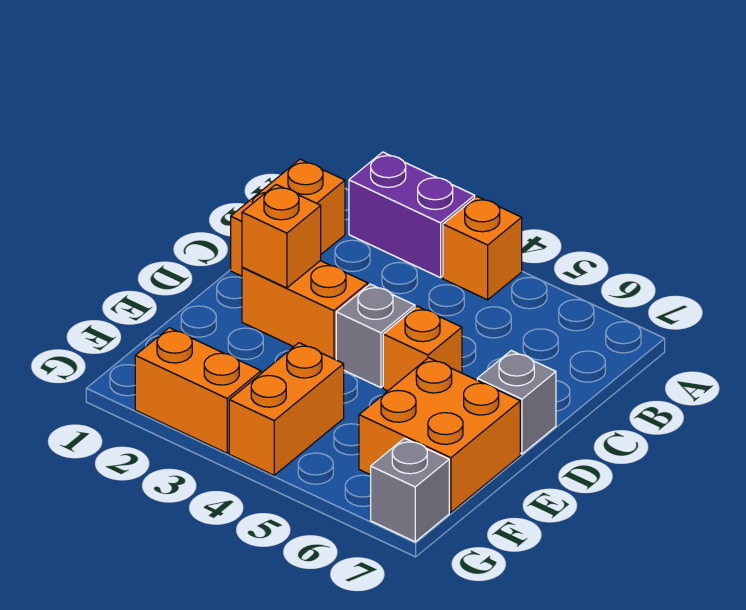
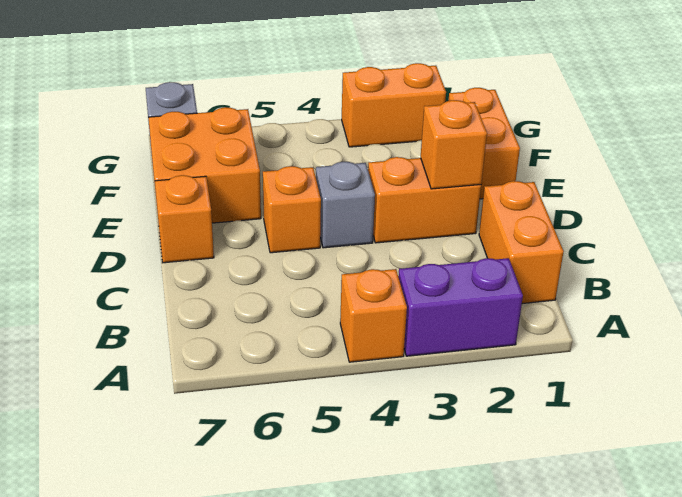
grey 1x1 brick [477,351,556,454] -> orange 1x1 brick [155,175,214,263]
orange 1x2 brick [229,343,344,475] -> orange 1x2 brick moved to [448,88,520,199]

